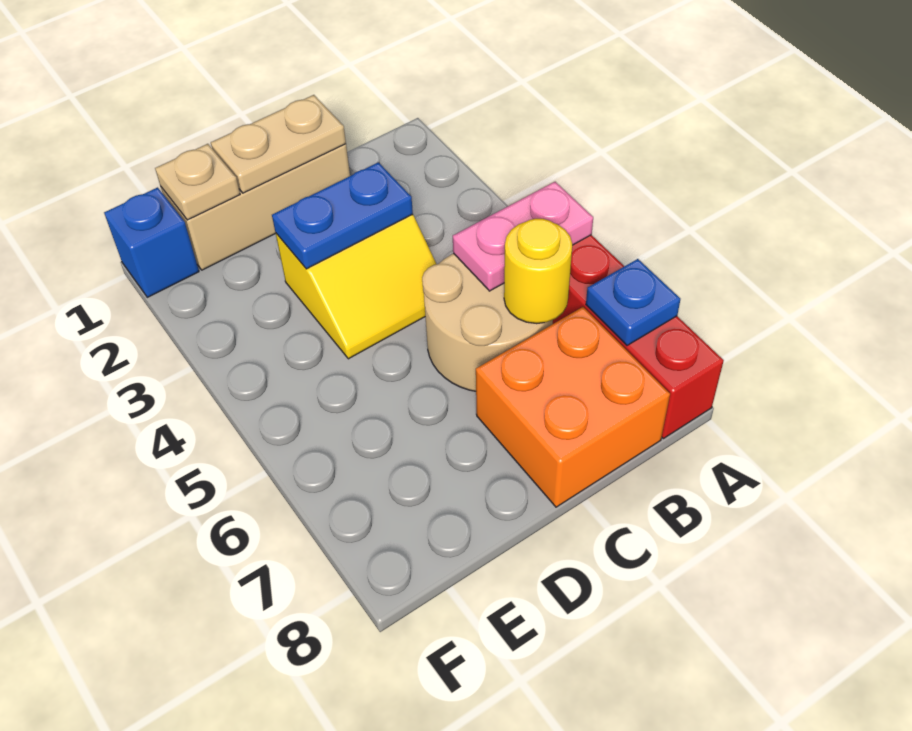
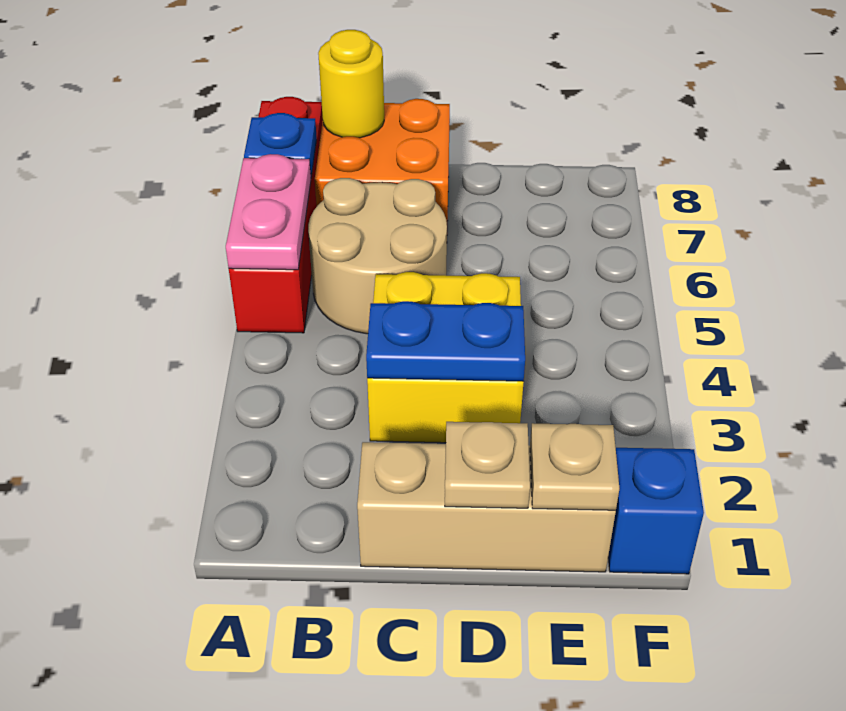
pink 1x2 plate [453,182,593,291] -> pink 1x2 plate turned to [226,154,311,270]
yellow 1x1 round brick [504,219,572,324] -> yellow 1x1 round brick moved to [318,30,384,138]
tan 1x2 plate [211,95,346,193] -> tan 1x1 plate [445,422,530,508]
yellow 2x2 slope [276,214,436,359] -> yellow 2x2 brick [367,272,524,443]

